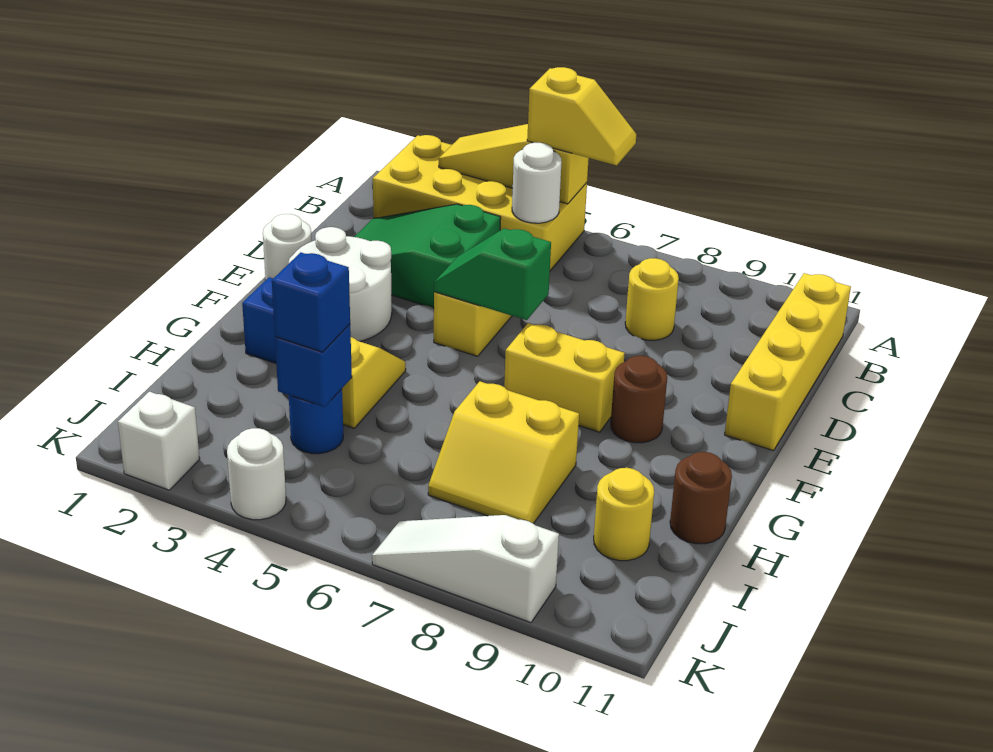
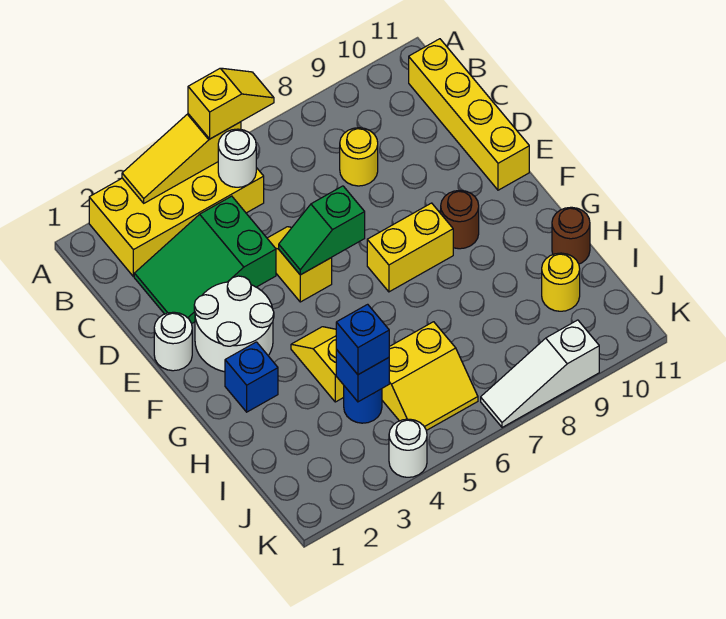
yellow 2x2 slope [428,381,579,524] -> yellow 2x2 slope moved to [382,322,478,431]
white 1x1 brick [118,392,200,490] -> none

